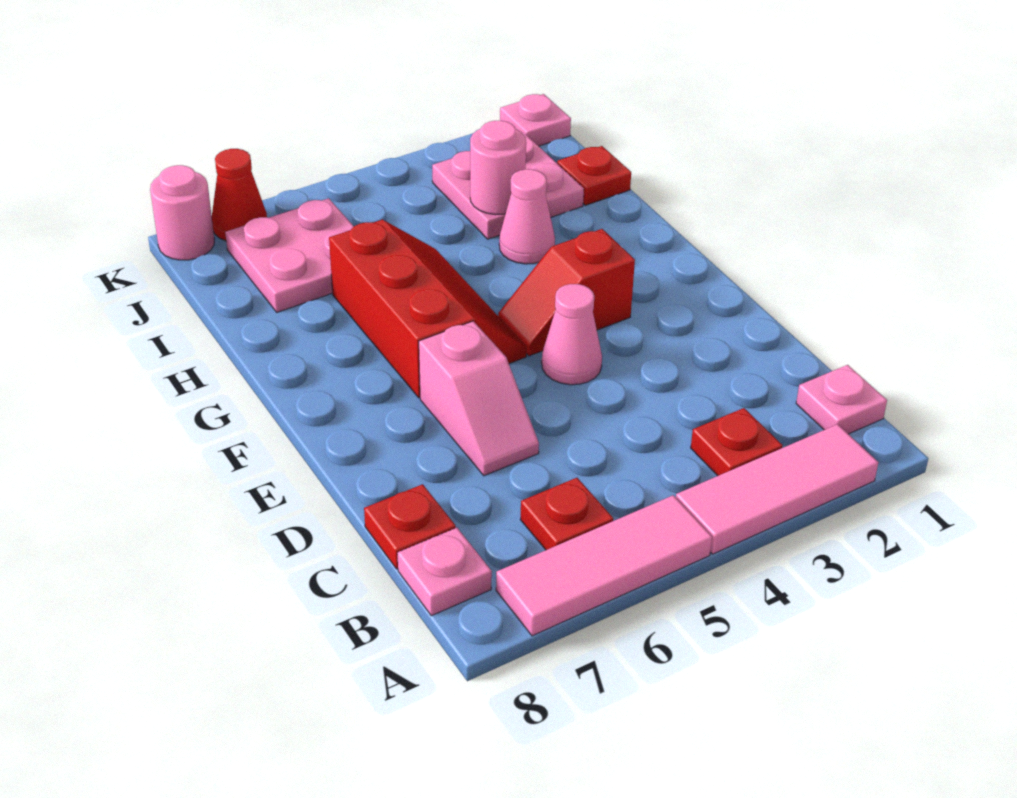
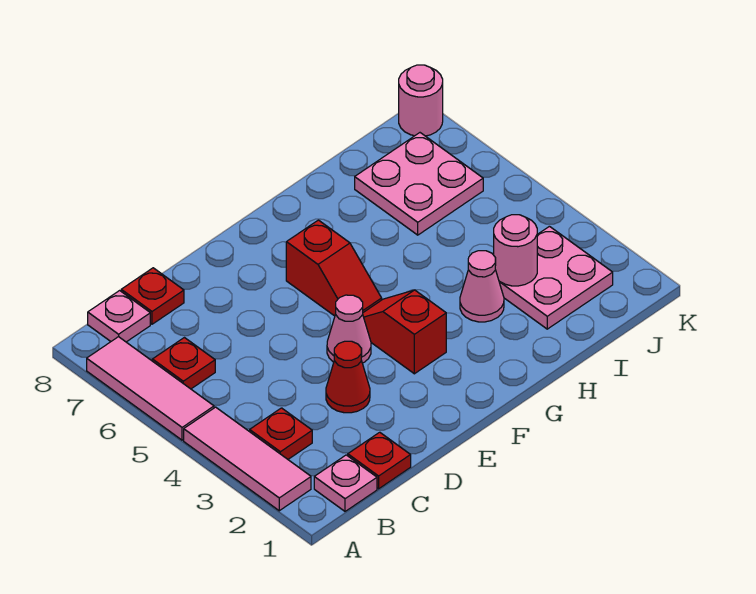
pink 1x2 slope [419,321,539,476] -> none
red 2x3 slope [329,220,526,398] -> red 1x2 slope [286,220,382,316]
red 1x1 plate [557,146,631,205] -> red 1x1 plate moved to [348,432,411,489]
pink 1x1 plate [500,94,571,146] -> none
red 1x1 cone [212,149,267,241] -> red 1x1 cone moved to [326,341,370,413]

